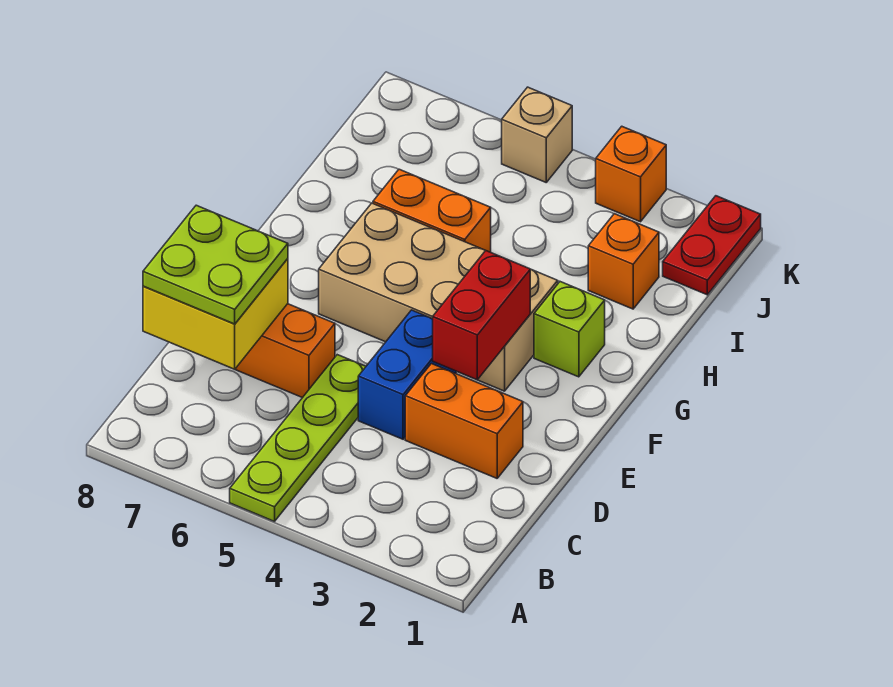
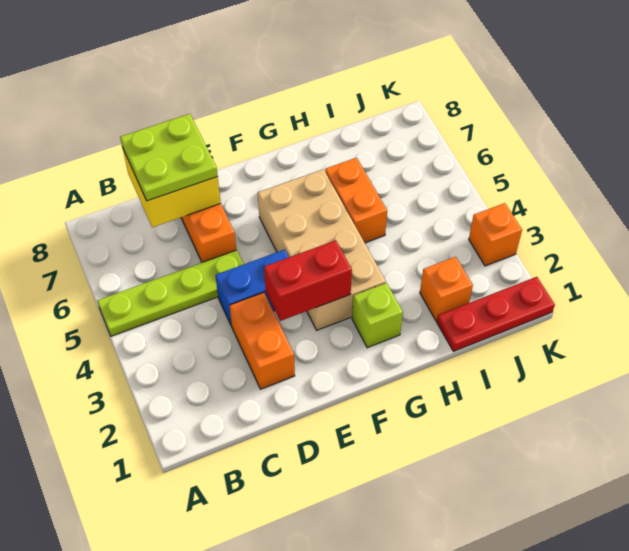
red 1x2 plate [663,196,761,295] -> red 1x3 plate [437,277,555,351]
tan 1x1 brick [502,87,572,182] -> none

